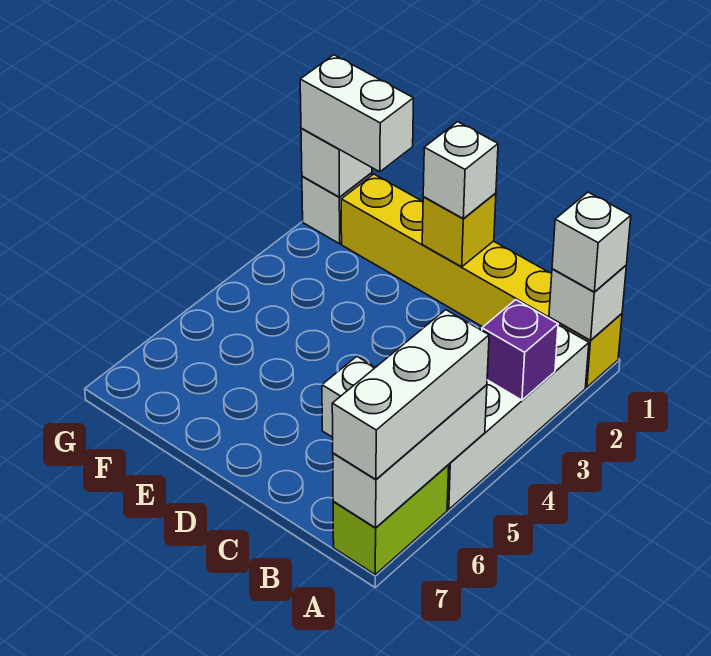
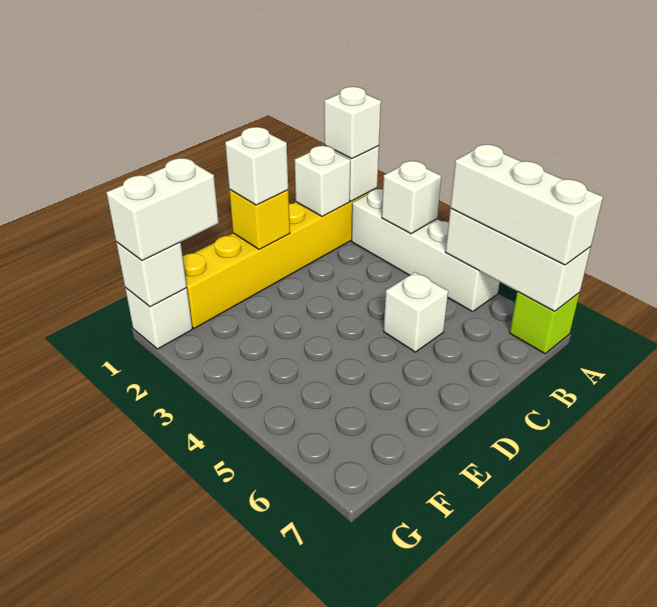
purple 1x1 brick [482,300,558,400] -> white 1x1 brick [382,161,441,234]
lime 1x2 brick [333,465,449,574] -> lime 1x1 brick [510,292,580,354]
none -> white 1x1 brick [295,146,350,217]

